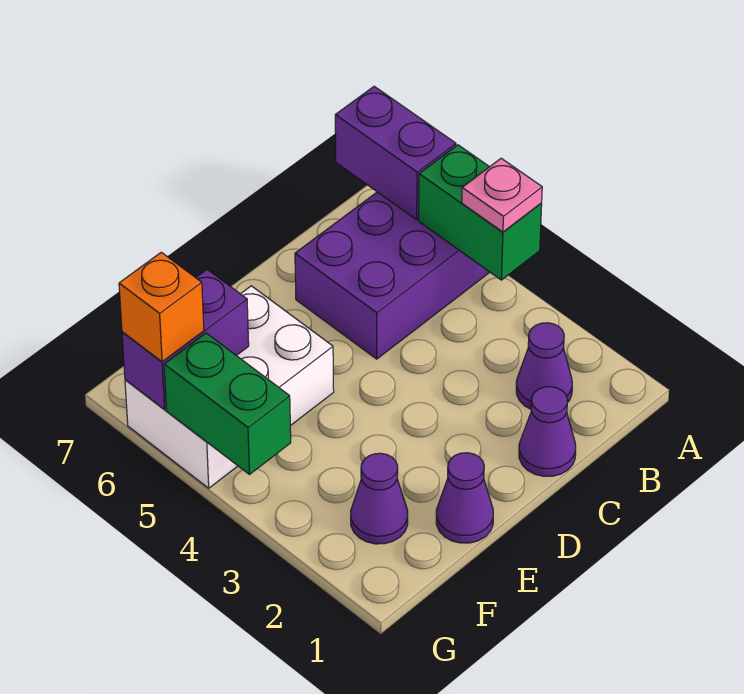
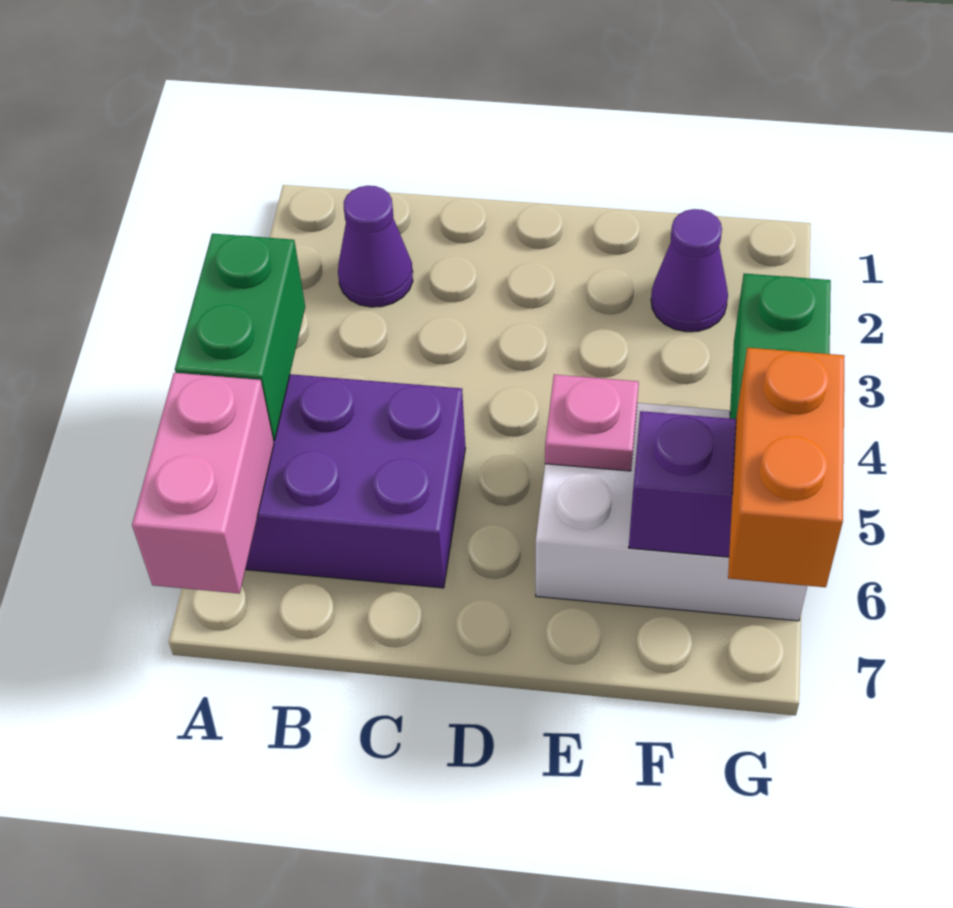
pink 1x1 plate [462,158,542,232] -> pink 1x1 plate moved to [545,375,639,471]
purple 1x2 brick [335,86,456,220] -> pink 1x2 brick [132,373,274,594]
purple 1x1 cone [519,387,576,476] -> none
purple 1x1 cone [436,453,493,543] -> none
orange 1x1 brick [119,252,204,362] -> orange 1x2 brick [728,348,845,587]

